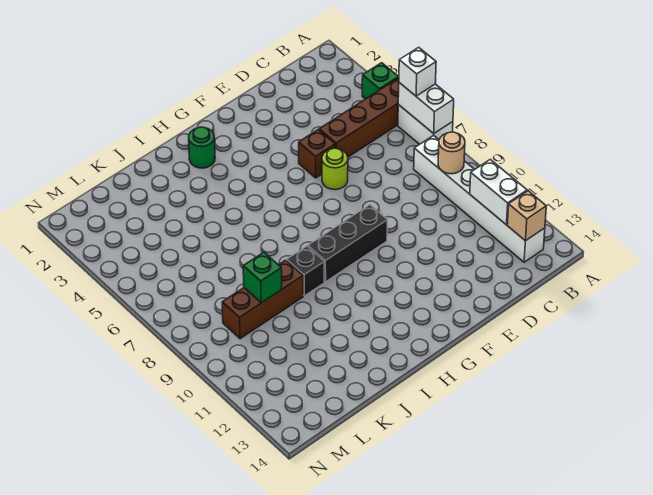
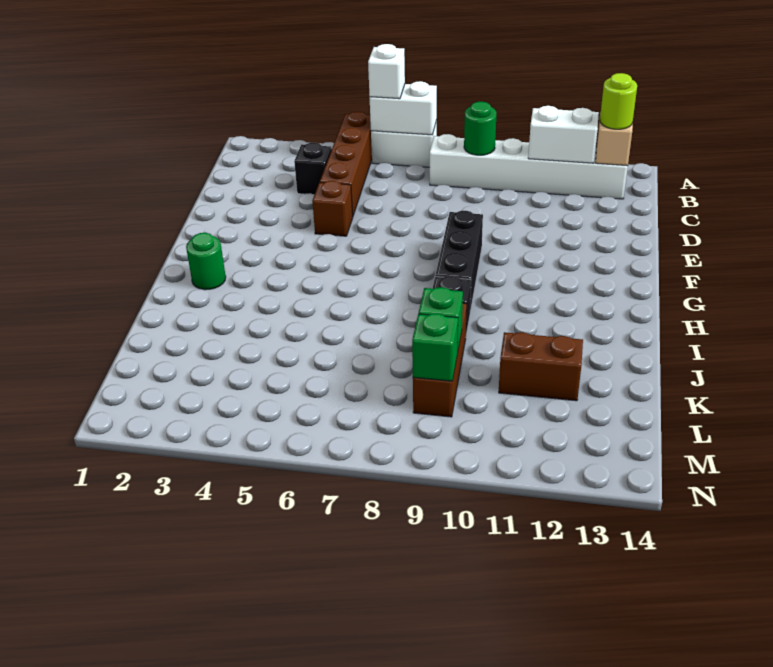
green 1x1 brick [362,63,399,99] -> green 1x1 brick moved to [412,314,458,381]
tan 1x1 round brick [438,132,465,174] -> green 1x1 round brick [464,102,496,155]
none -> black 1x1 brick [294,143,332,194]
lime 1x1 round brick [322,148,348,190] -> lime 1x1 round brick moved to [600,73,637,129]
none -> brown 1x2 brick [499,332,583,401]

